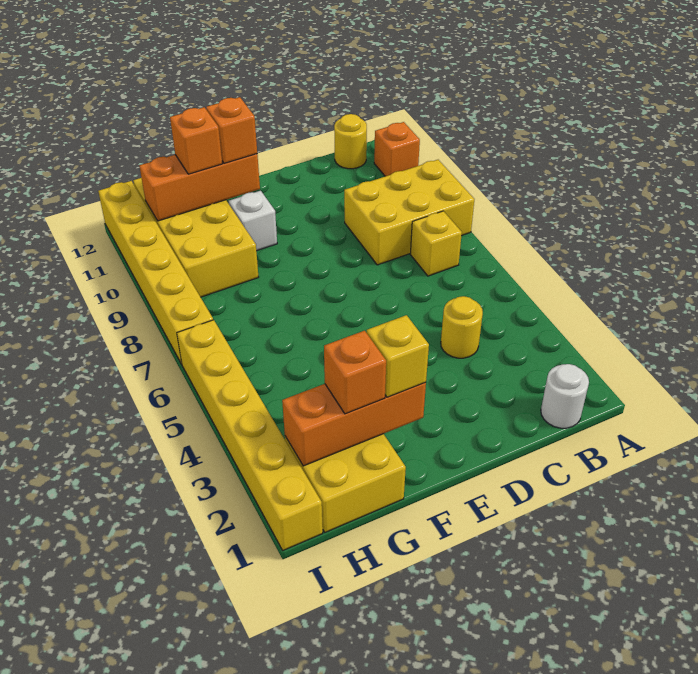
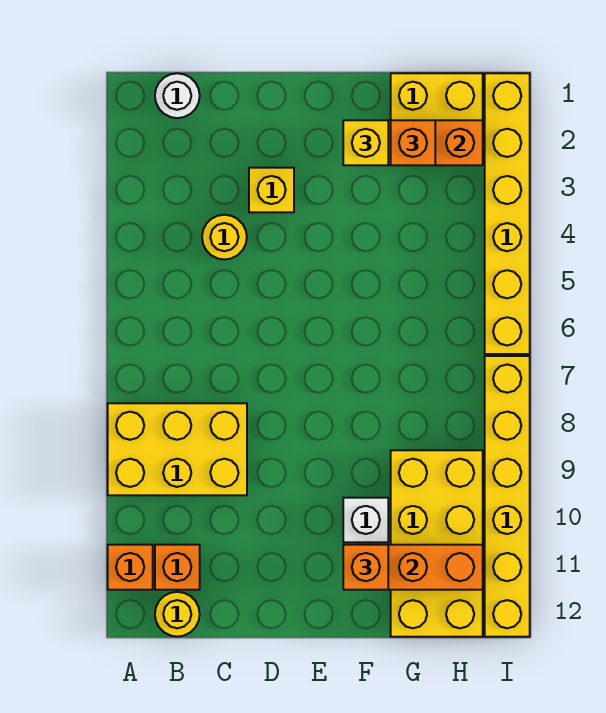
yellow 1x1 brick [410,211,462,276] -> yellow 1x1 brick moved to [249,168,294,212]
orange 1x1 brick [170,107,222,174] -> orange 1x1 brick moved to [155,545,200,590]

